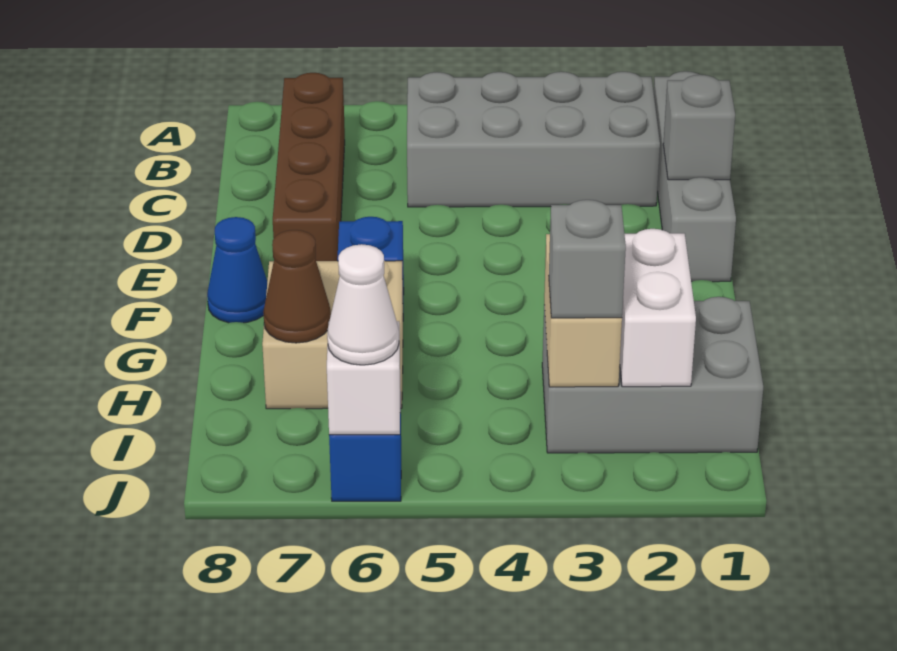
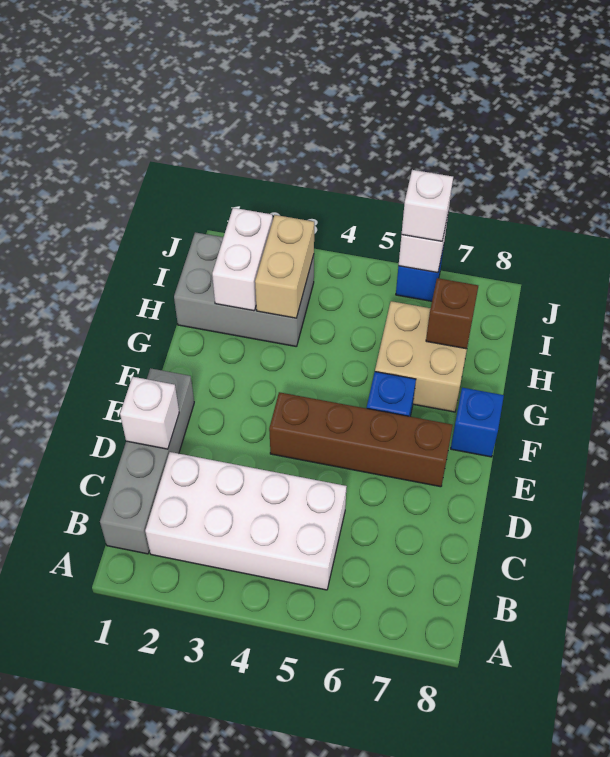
grey 2x4 brick [407,72,660,207] -> white 2x4 brick [145,452,347,590]
brown 1x4 brick [273,73,345,261] -> brown 1x4 brick turned to [269,392,453,487]
grey 1x1 brick [663,75,735,180] -> white 1x1 brick [120,377,179,449]
blue 1x1 cone [207,217,267,323] -> blue 1x1 brick [451,388,504,457]
brown 1x1 cone [263,230,331,343] -> brown 1x1 brick [426,278,478,349]
grey 1x1 brick [549,200,626,318] -> none
white 1x1 cone [327,244,399,365] -> white 1x1 brick [402,170,453,241]

